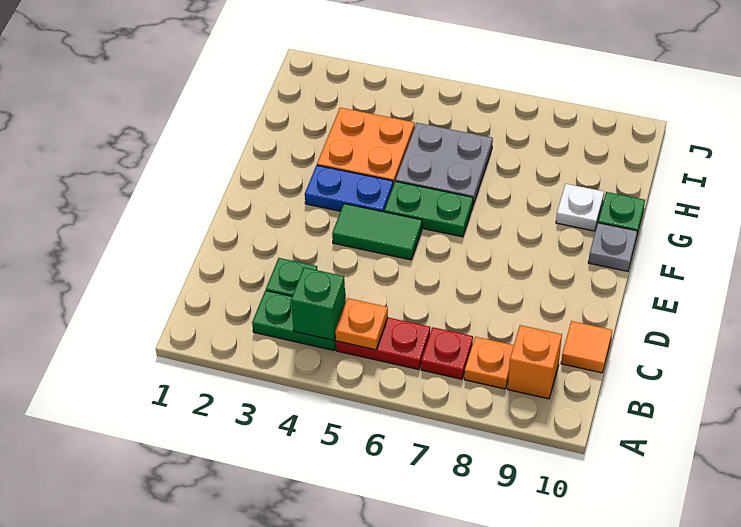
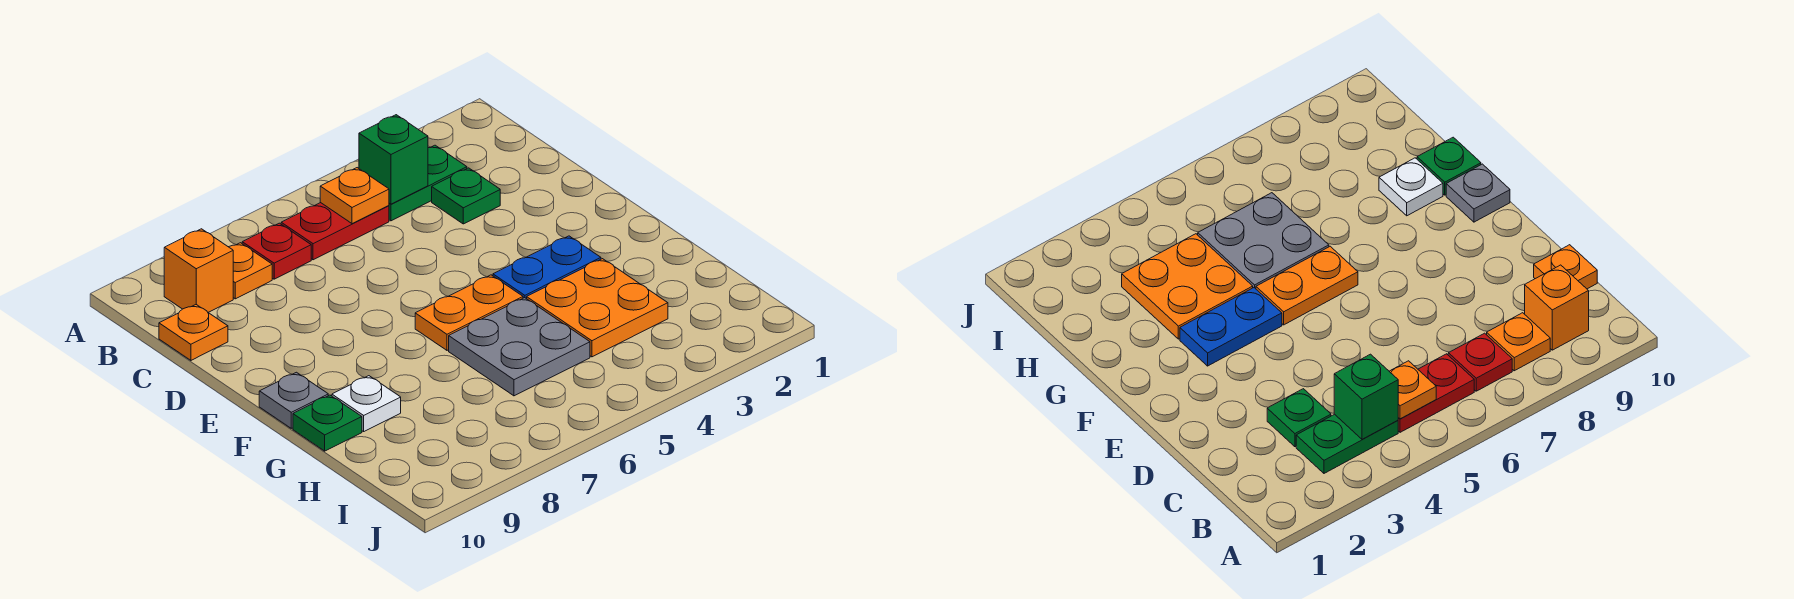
orange 1x1 tile [561,321,612,373] -> orange 1x1 plate [159,305,228,360]
green 1x2 tile [332,204,422,260] -> none
green 1x2 plate [384,181,473,237] -> orange 1x2 plate [415,275,523,350]

